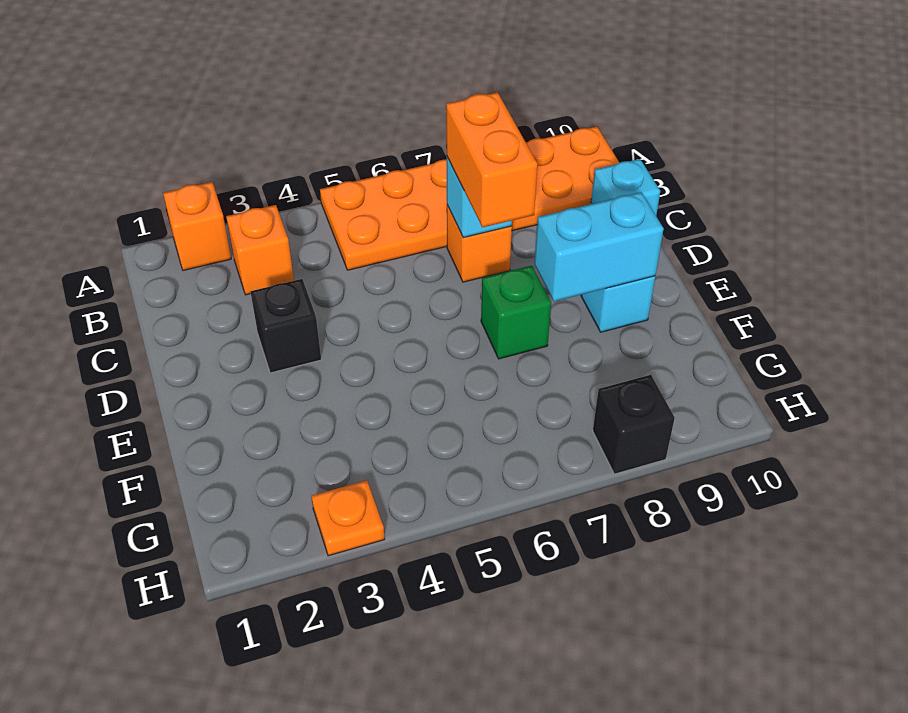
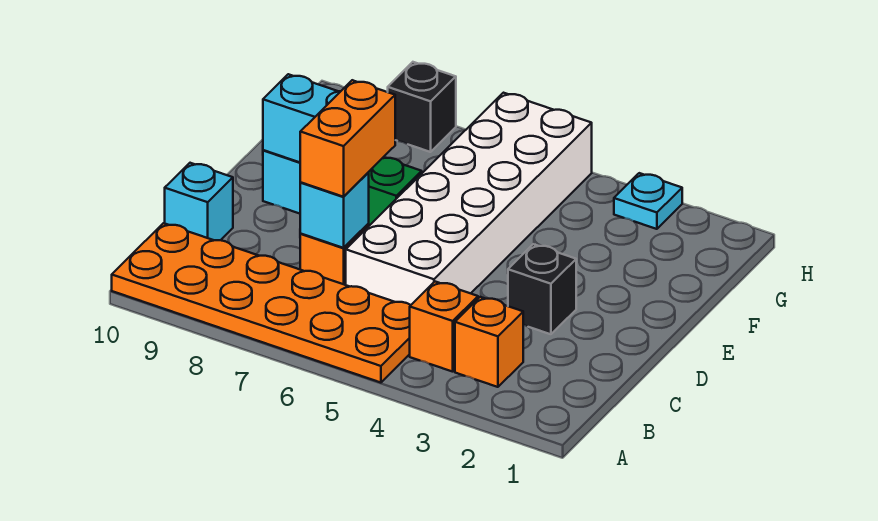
orange 1x1 brick [163,182,231,270] -> orange 1x1 brick moved to [410,282,478,372]
none -> white 2x6 brick [346,93,592,305]
orange 1x1 plate [311,480,385,556] -> cyan 1x1 plate [614,173,682,229]

